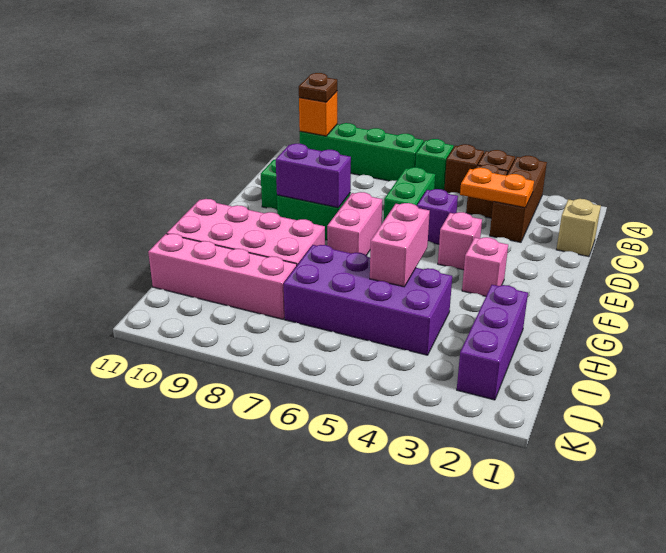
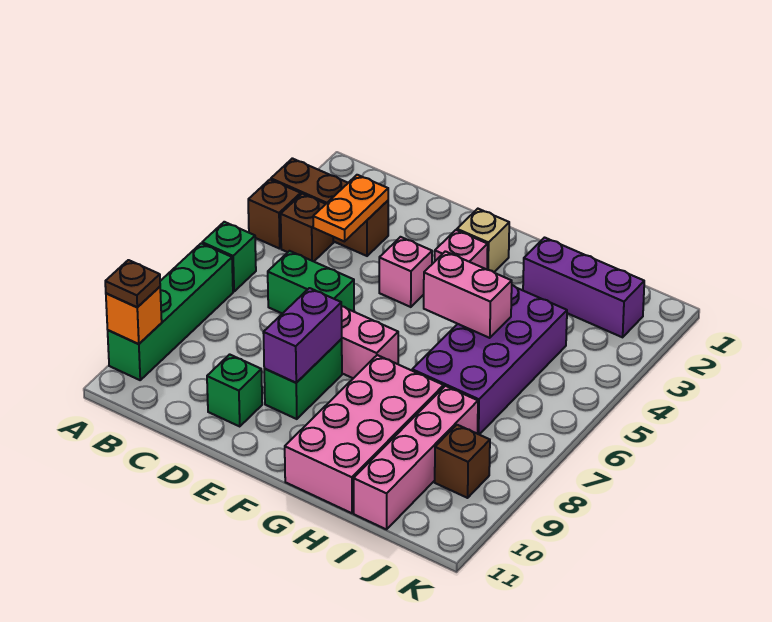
brown 1x1 brick [444,144,484,193] -> brown 1x1 brick moved to [435,425,490,498]
tan 1x1 brick [556,199,601,257] -> tan 1x1 brick moved to [457,209,509,272]
purple 1x1 brick [417,189,458,244] -> none

